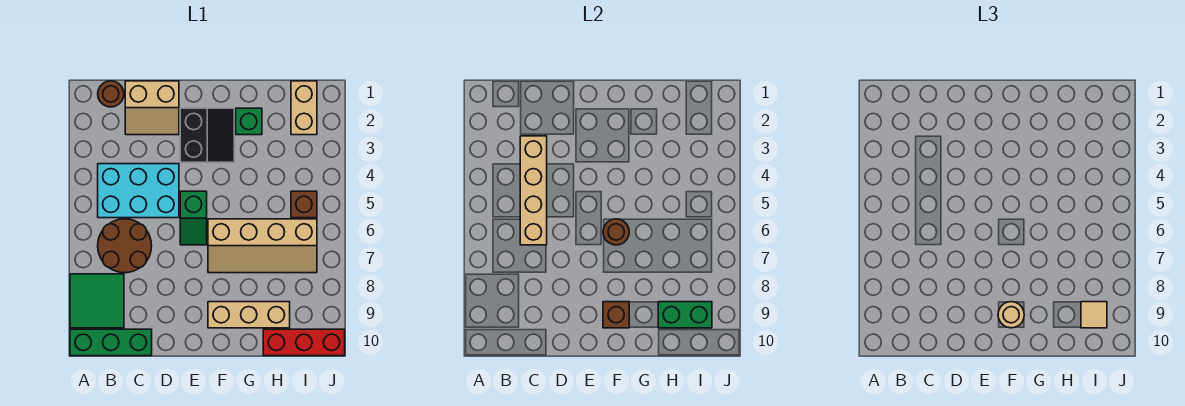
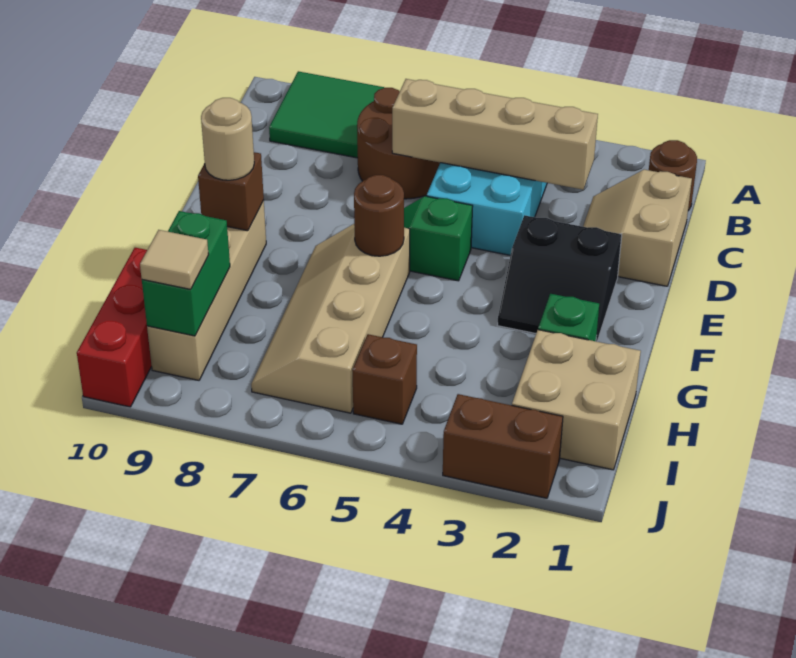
green 1x3 brick [70,329,152,356] -> none
tan 1x3 brick [208,302,290,328] -> tan 1x4 brick [147,200,266,380]
tan 1x2 brick [291,81,317,135] -> tan 2x2 brick [512,330,641,470]
none -> brown 1x2 brick [443,394,563,498]

